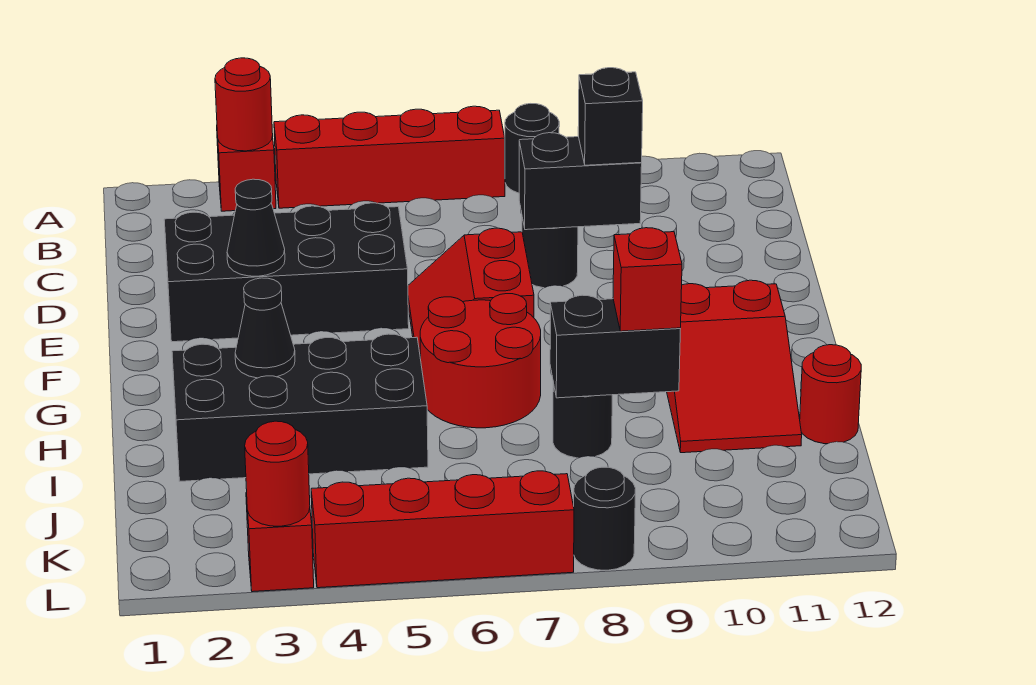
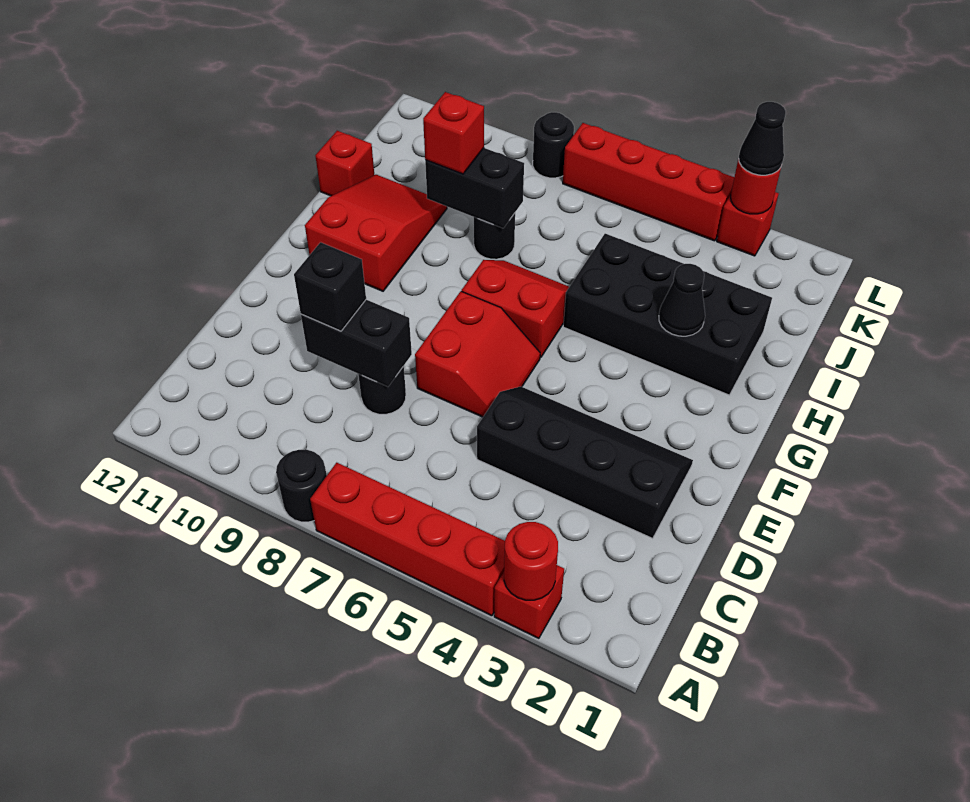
black 2x4 brick [164,203,409,342] -> black 2x4 slope [477,387,693,539]
black 1x1 cone [227,179,285,276] -> black 1x1 cone moved to [739,102,786,175]
red 2x2 round brick [420,294,541,428] -> red 2x2 slope [462,260,569,358]
red 1x1 round brick [800,345,861,444] -> red 1x1 brick [315,131,374,196]

